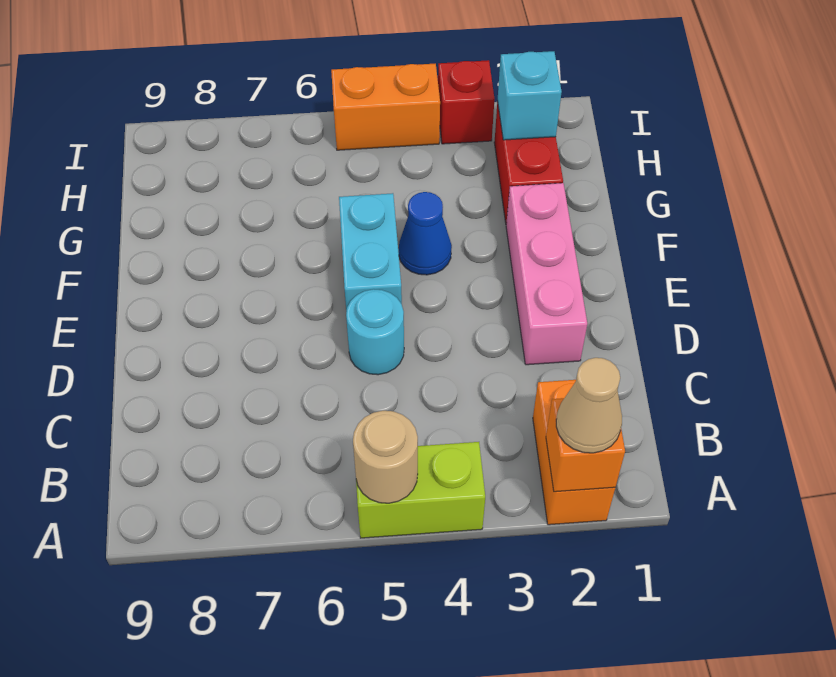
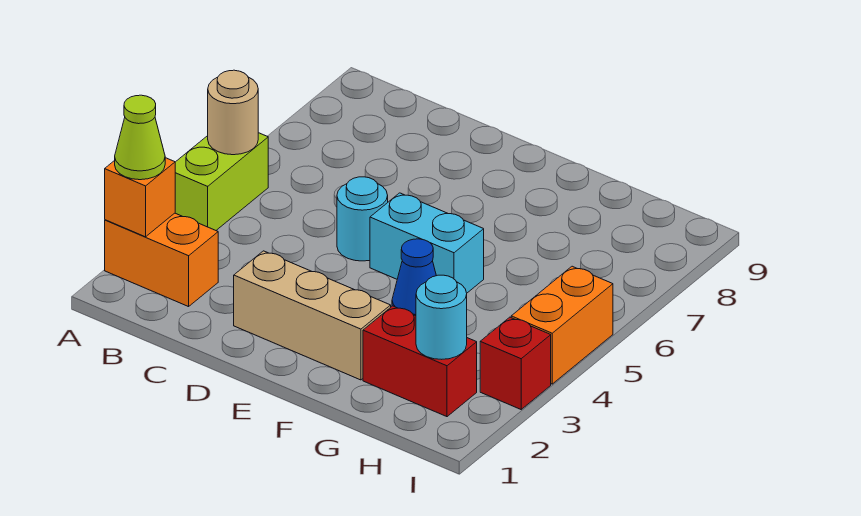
tan 1x1 cone [556,358,622,453] -> lime 1x1 cone [115,95,165,180]
pink 1x3 brick [506,183,587,365] -> tan 1x3 brick [234,251,391,380]
cyan 1x1 brick [497,51,562,140] -> cyan 1x1 round brick [416,275,467,359]

